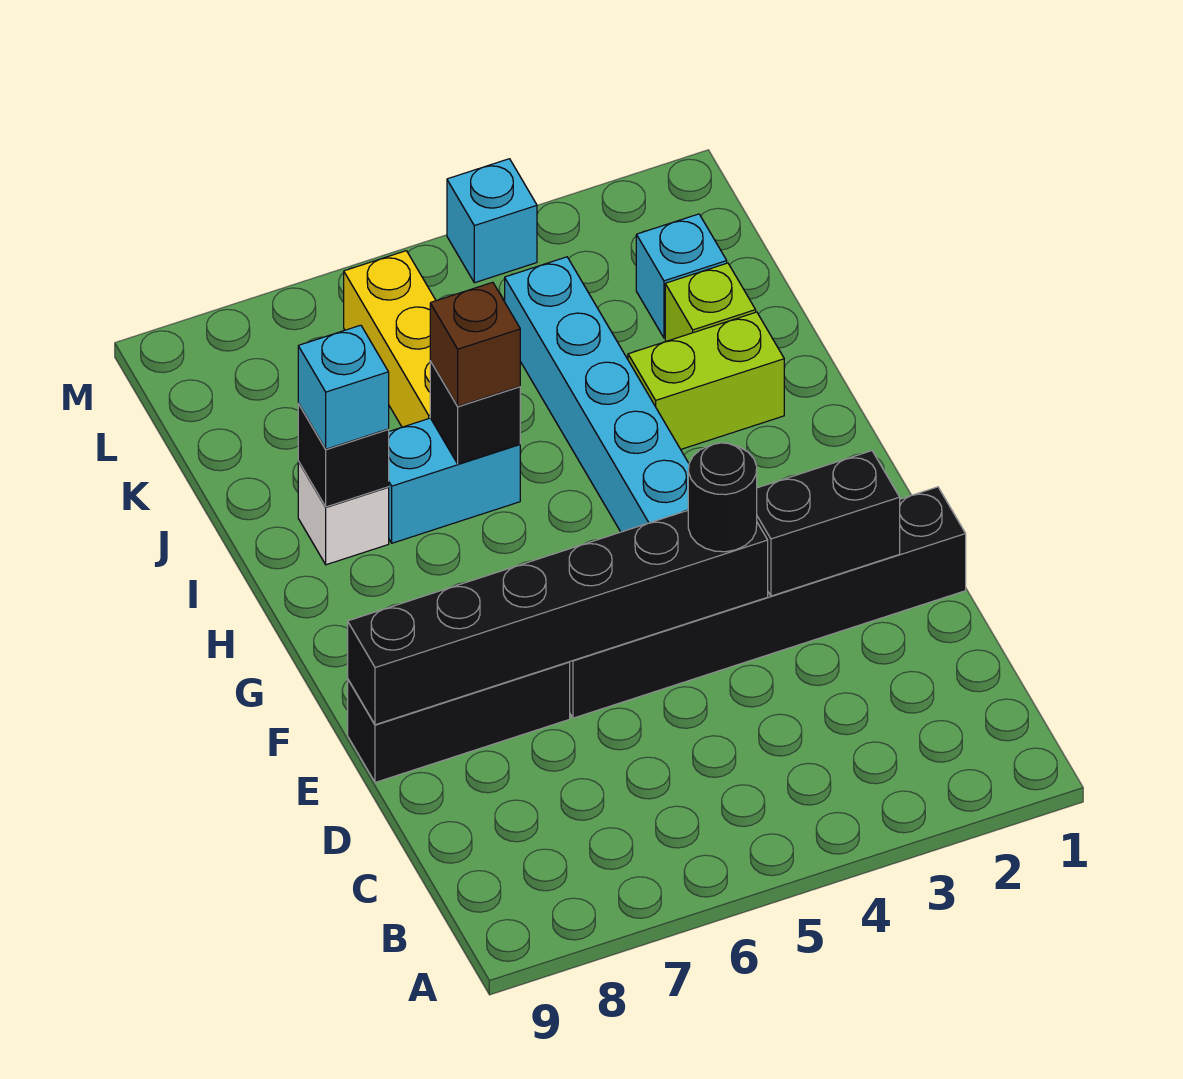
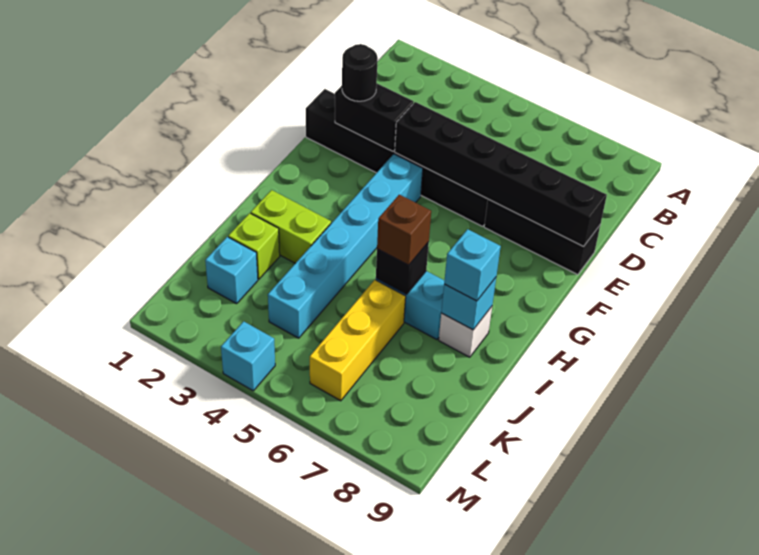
black 1x1 round brick [688,443,757,552] -> black 1x1 round brick moved to [342,44,378,101]
black 1x1 brick [298,404,389,507] -> cyan 1x1 brick [441,278,496,330]

